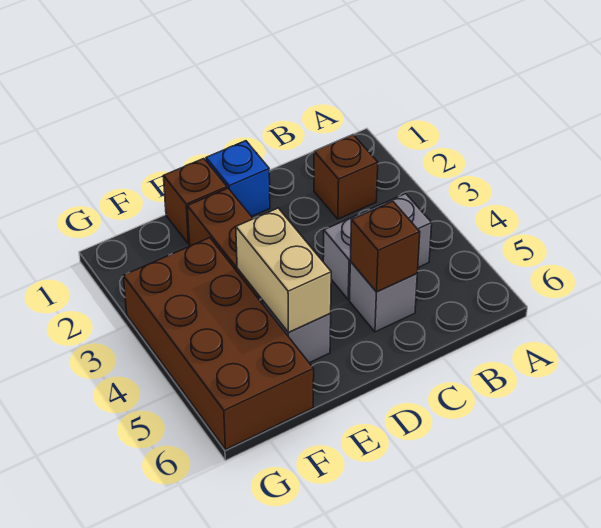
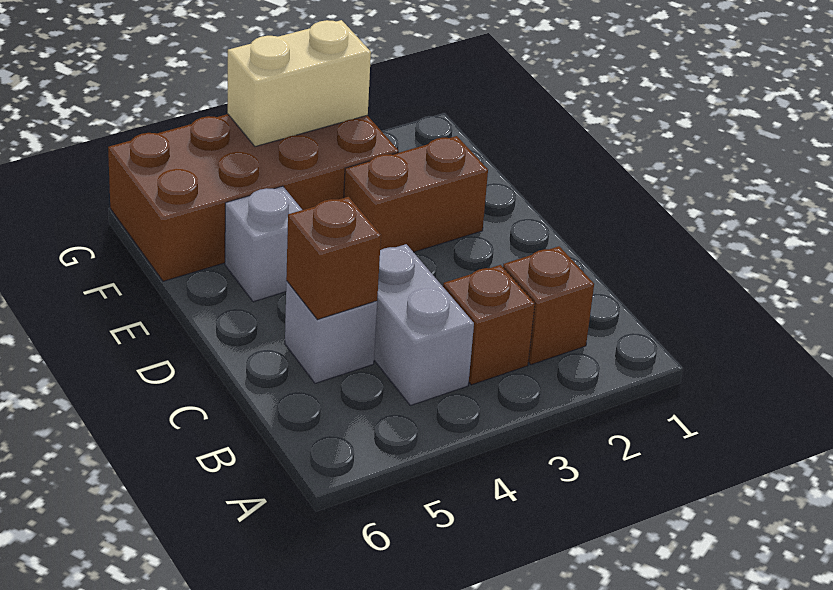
blue 1x1 brick [206,141,270,216] -> none
brown 1x1 brick [164,159,227,244] -> brown 1x1 brick moved to [443,265,535,385]
tan 1x2 brick [236,208,331,333] -> tan 1x2 brick moved to [228,20,371,147]

